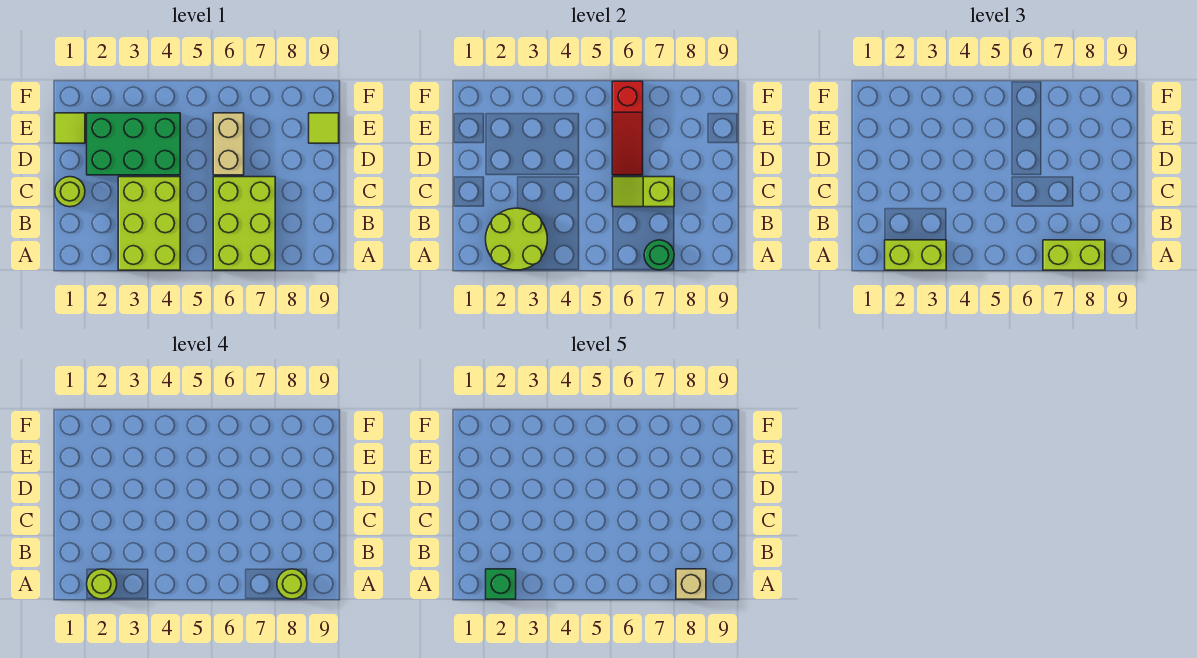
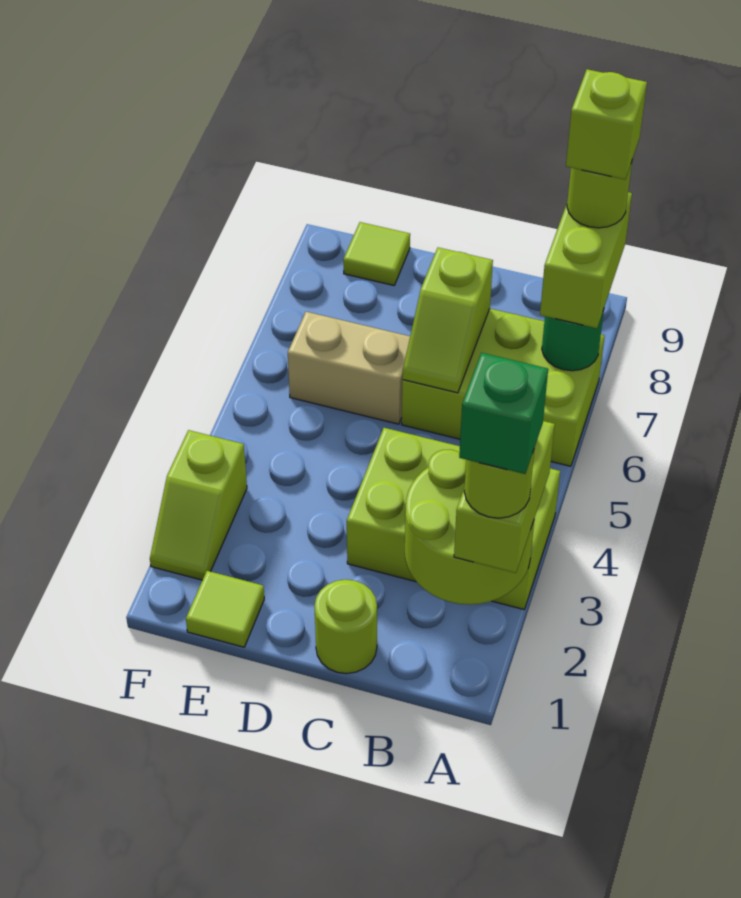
tan 1x1 brick [676,569,706,599] -> lime 1x1 brick [566,69,647,179]
green 2x3 brick [87,113,180,175] -> none
red 1x3 slope [612,81,643,175] -> none
none -> lime 1x2 slope [150,430,247,580]

